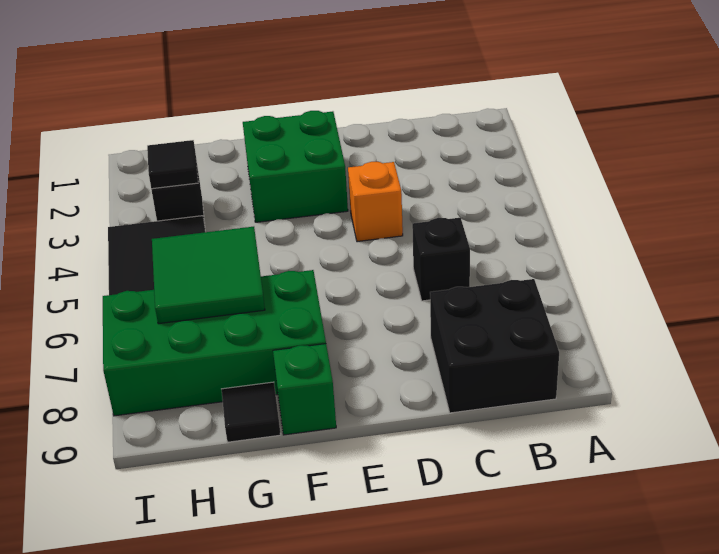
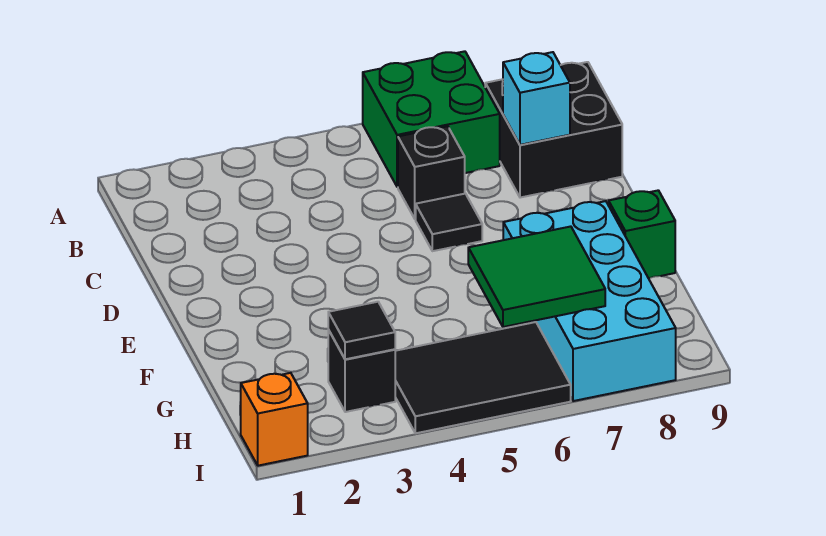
none -> cyan 1x1 brick [503,52,570,145]
orange 1x1 brick [348,162,403,242] -> orange 1x1 brick moved to [241,373,308,466]
green 2x2 brick [243,111,348,222] -> green 2x2 brick moved to [363,51,500,187]
green 2x4 brick [103,270,326,416] -> cyan 2x4 brick [503,201,676,401]
black 1x1 tile [222,382,281,442] -> black 1x1 tile moved to [416,194,482,251]

